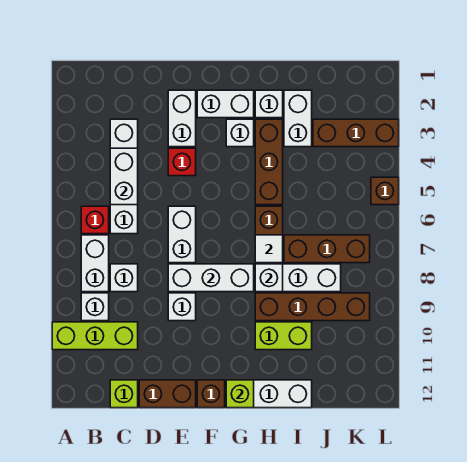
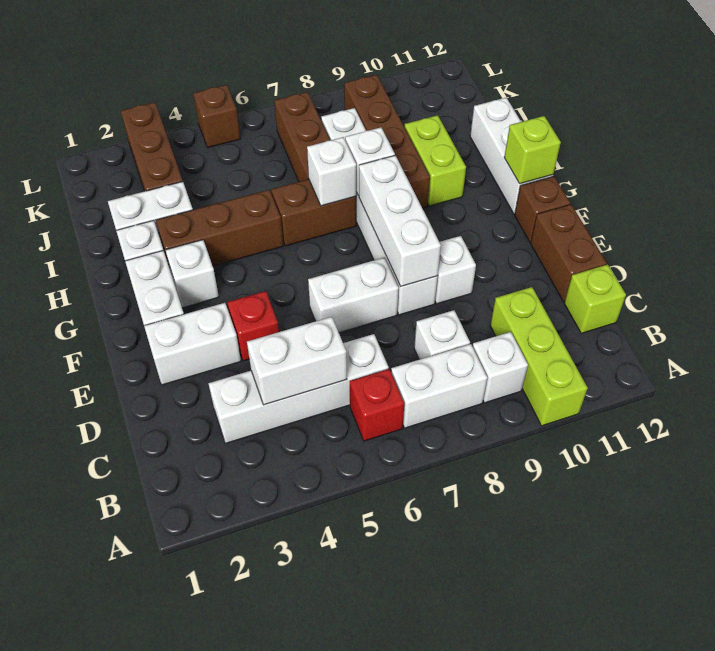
white 1x1 tile [255,235,283,263] -> white 1x1 brick [307,137,357,206]

